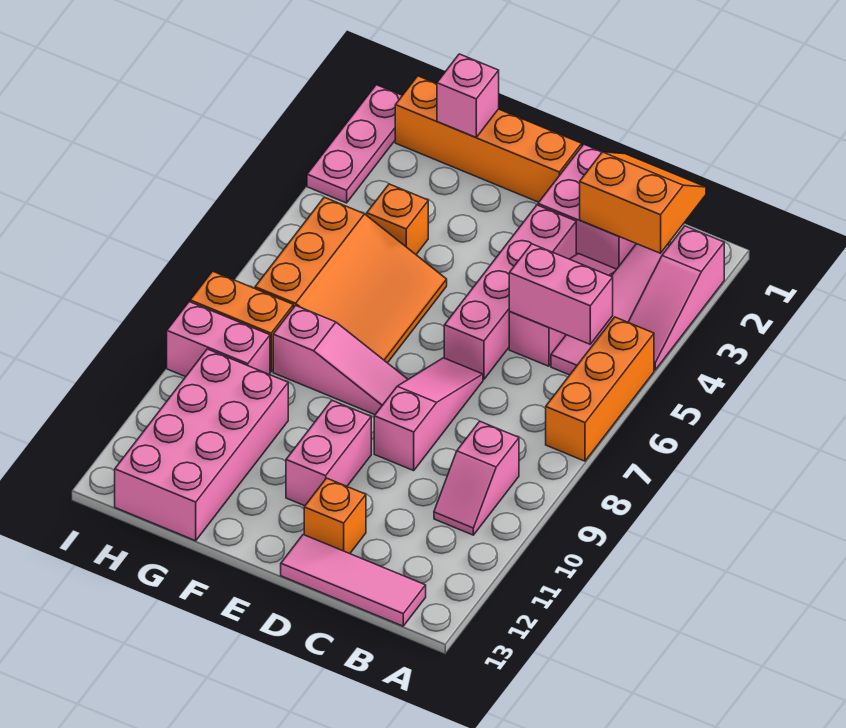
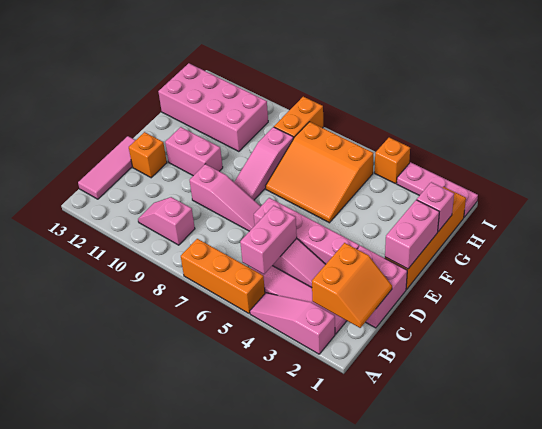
orange 1x1 brick [367,184,428,254] -> orange 1x1 brick moved to [375,137,410,184]
pink 1x2 brick [167,302,270,377] -> pink 1x2 brick moved to [385,200,439,269]

